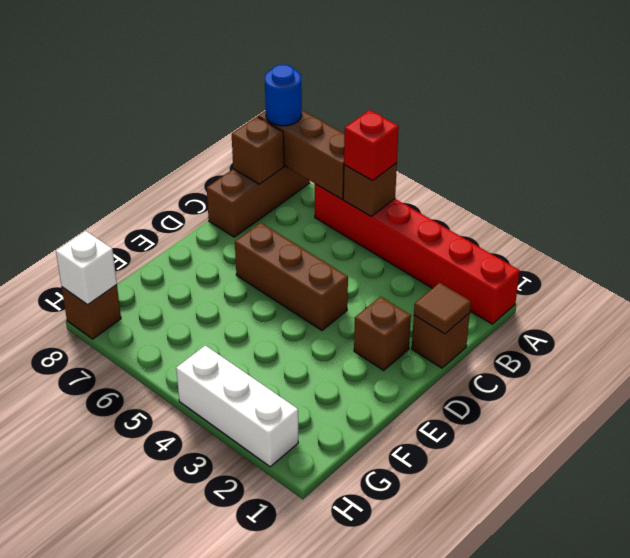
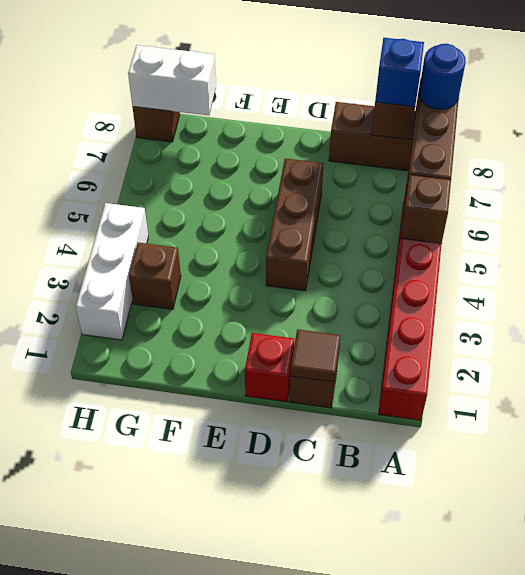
red 1x1 brick [344,110,399,181] -> red 1x1 brick moved to [245,333,294,402]
none -> blue 1x1 brick [375,38,424,107]
brown 1x1 brick [354,297,411,370] -> brown 1x1 brick moved to [129,243,181,309]
white 1x1 brick [56,231,117,305] -> white 1x2 brick [128,45,216,115]

